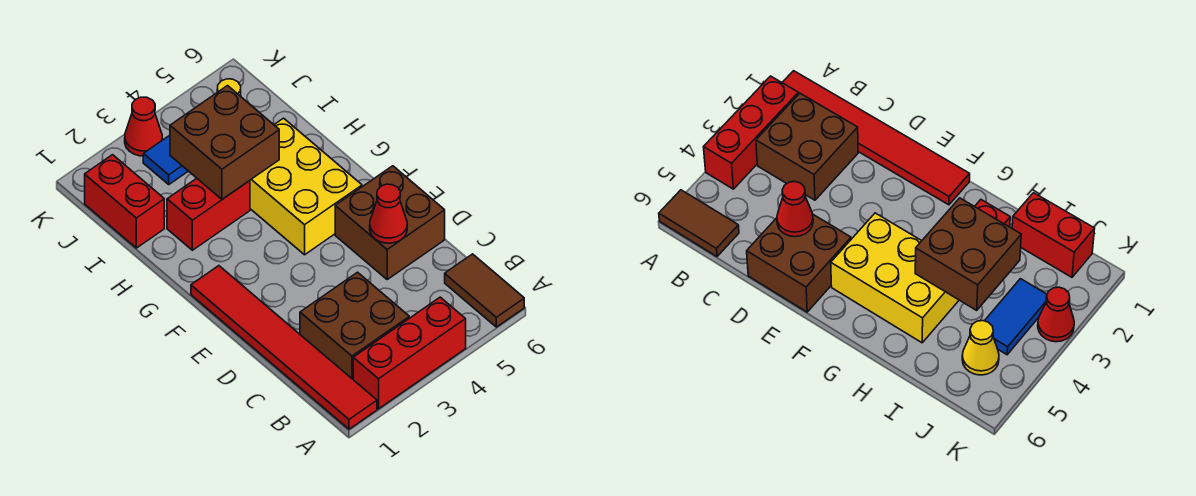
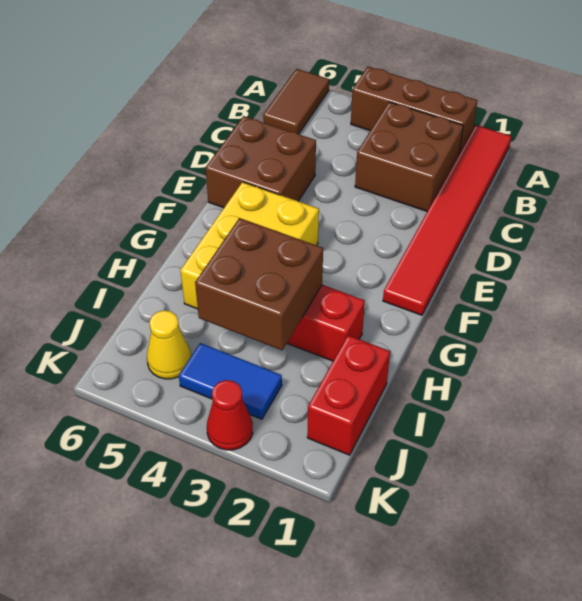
red 1x3 brick [353,297,466,409] -> brown 1x3 brick [351,67,478,154]
red 1x1 cone [370,184,407,243] -> none

